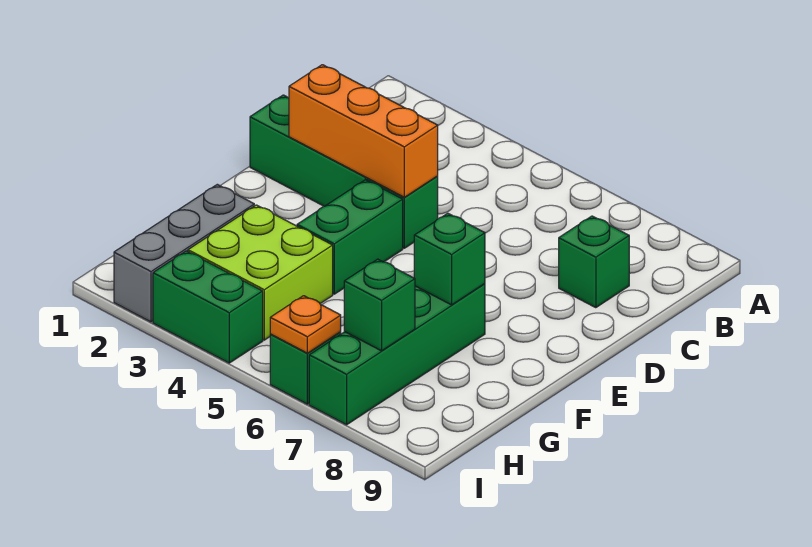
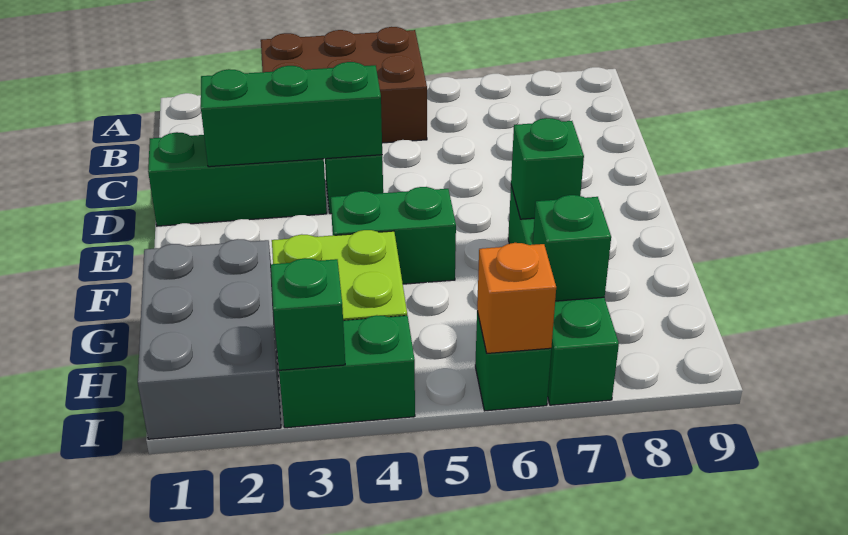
none -> brown 2x3 brick [261,27,427,143]
green 1x1 brick [559,216,629,308] -> green 1x1 brick moved to [271,258,345,370]
orange 1x3 brick [289,65,438,197] -> green 1x3 brick [201,62,382,167]
green 1x2 brick [297,180,403,294] -> green 1x2 brick turned to [331,187,456,284]
grey 1x3 brick [114,184,254,322] -> grey 2x3 brick [138,239,281,439]
orange 1x1 plate [270,296,341,353] -> orange 1x1 brick [477,243,556,353]

